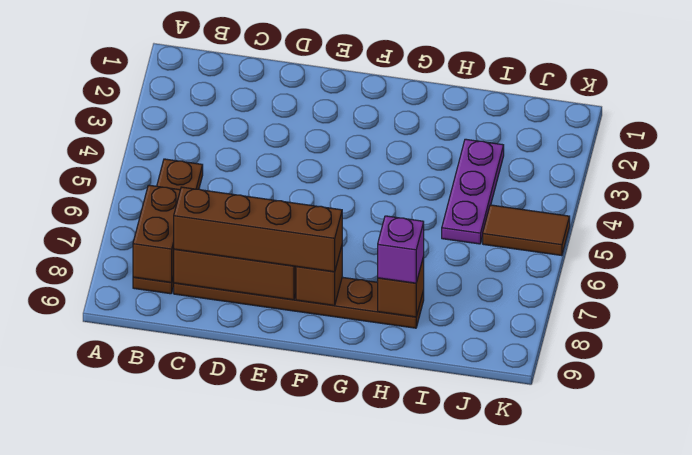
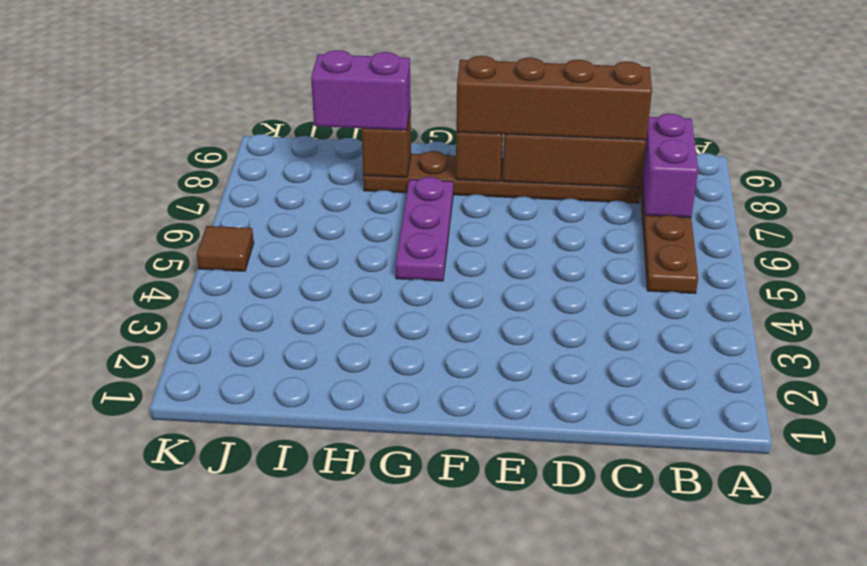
brown 1x2 brick [133,185,180,283] -> purple 1x2 brick [642,113,698,218]
purple 1x1 brick [378,216,424,283] -> purple 1x2 brick [311,50,411,130]
purple 1x3 plate [442,139,504,244] -> purple 1x3 plate moved to [396,177,453,281]
brown 1x2 tile [483,205,570,256] -> brown 1x1 tile [197,226,254,271]

